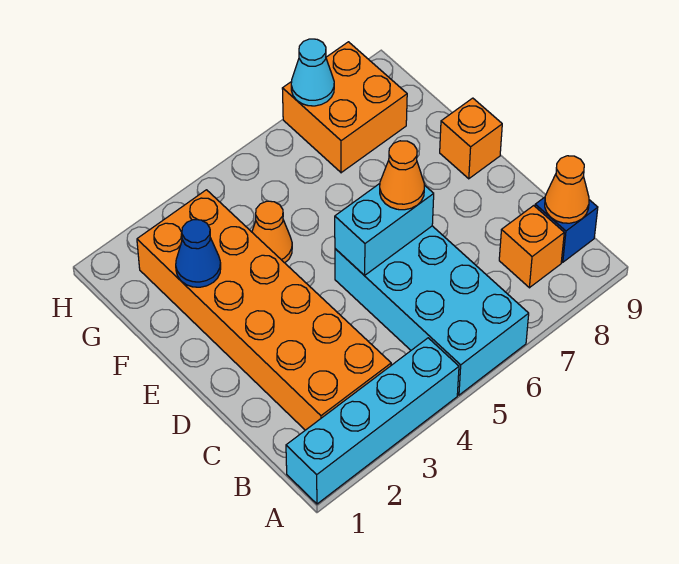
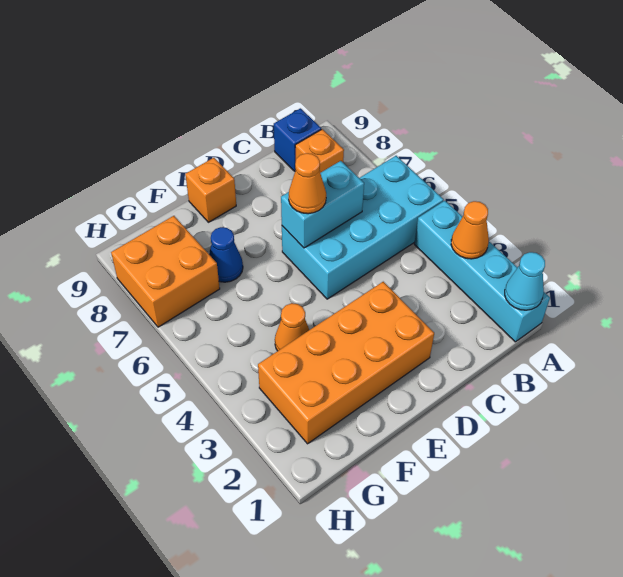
orange 2x6 brick [137,190,391,430] -> orange 2x4 brick [258,282,434,444]
orange 1x1 cone [545,156,589,223] -> orange 1x1 cone moved to [451,201,489,259]
cyan 1x2 brick [335,184,434,276] -> cyan 1x2 brick turned to [281,161,364,248]
blue 1x1 cone [176,220,221,287] -> blue 1x1 cone moved to [209,227,243,282]
cyan 1x1 cone [291,39,334,106] -> cyan 1x1 cone moved to [505,252,545,310]

